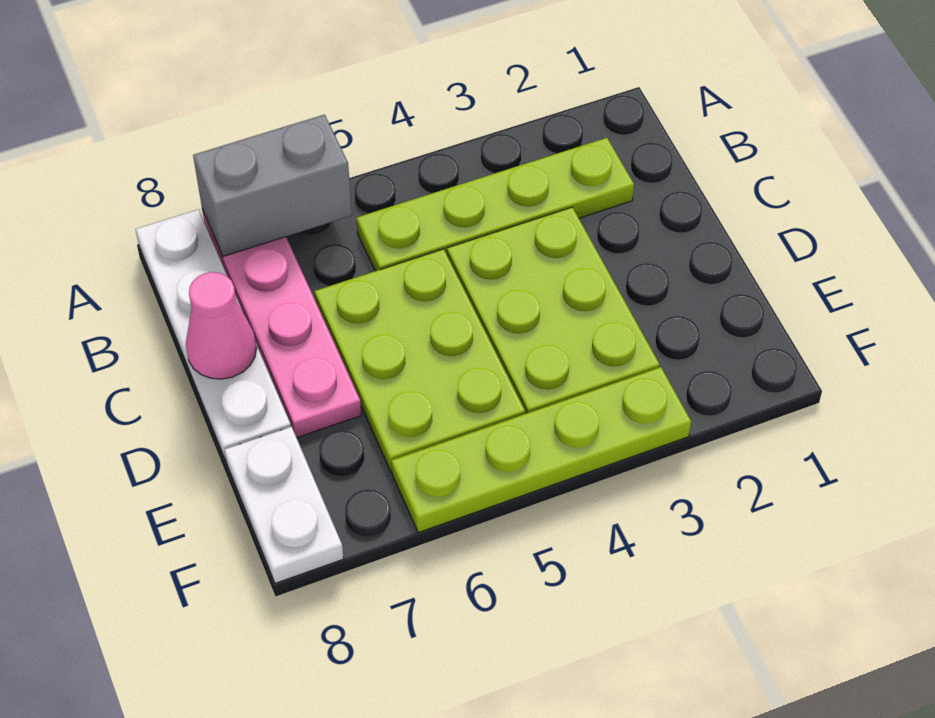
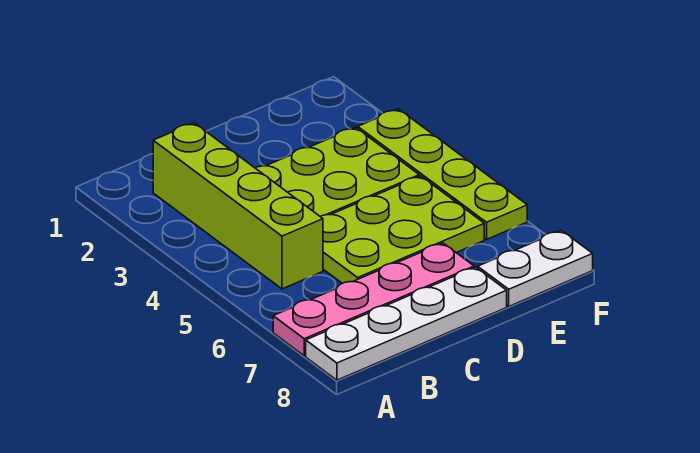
grey 1x2 brick [193,115,352,256] -> none
lime 1x4 plate [356,138,634,271] -> lime 1x4 brick [153,123,323,289]
pink 1x1 cone [186,272,257,379] -> none

